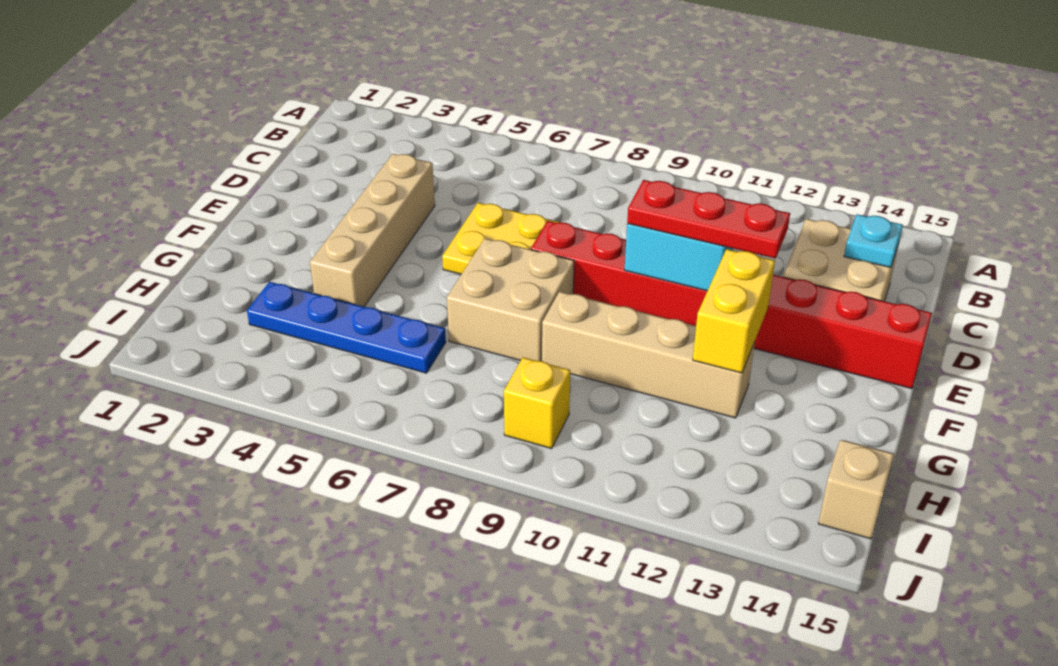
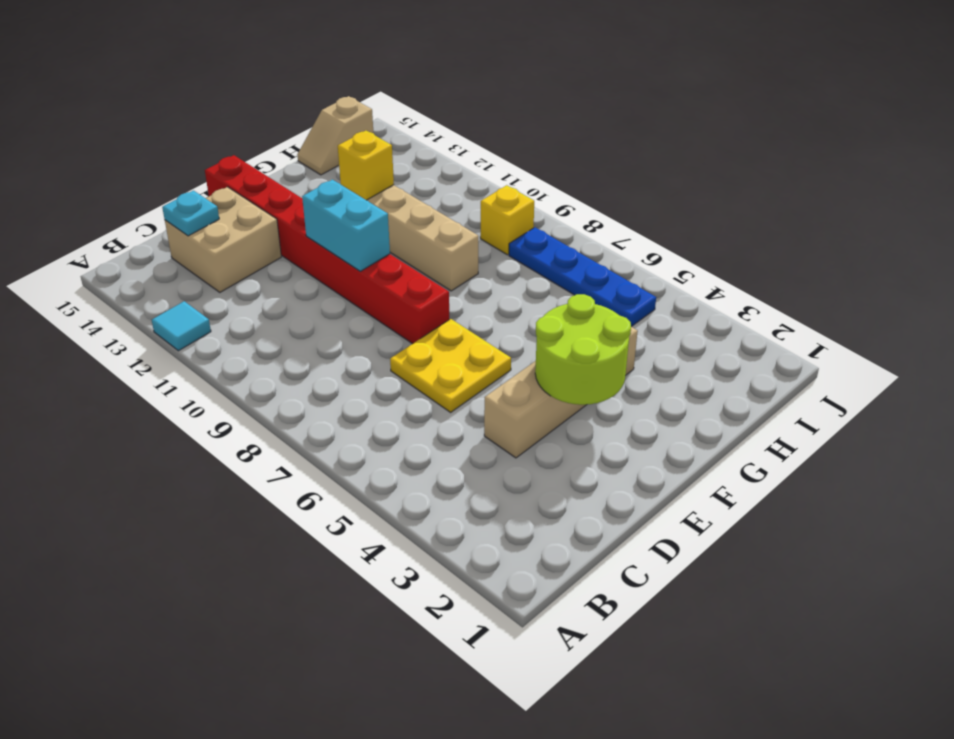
none -> cyan 1x1 tile [152,301,211,351]
none -> lime 2x2 round brick [535,294,631,405]
red 1x3 plate [627,180,790,258] -> none
tan 2x2 brick [447,238,574,361] -> none
yellow 1x2 brick [693,249,775,373] -> yellow 1x1 brick [338,131,394,200]
blue 1x4 plate [247,282,446,373] -> blue 1x4 plate moved to [509,227,656,327]

